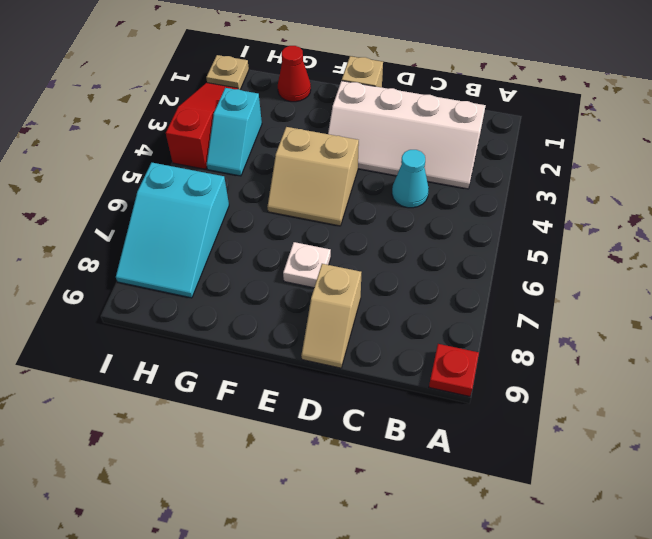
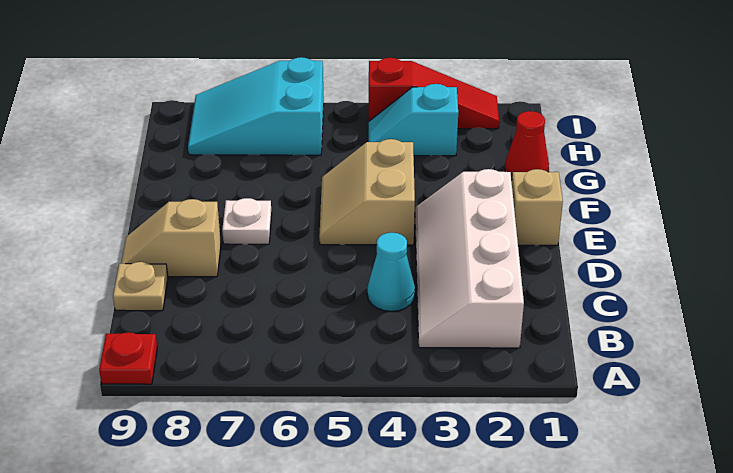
tan 1x1 plate [206,55,249,89] -> tan 1x1 plate moved to [113,262,168,311]

